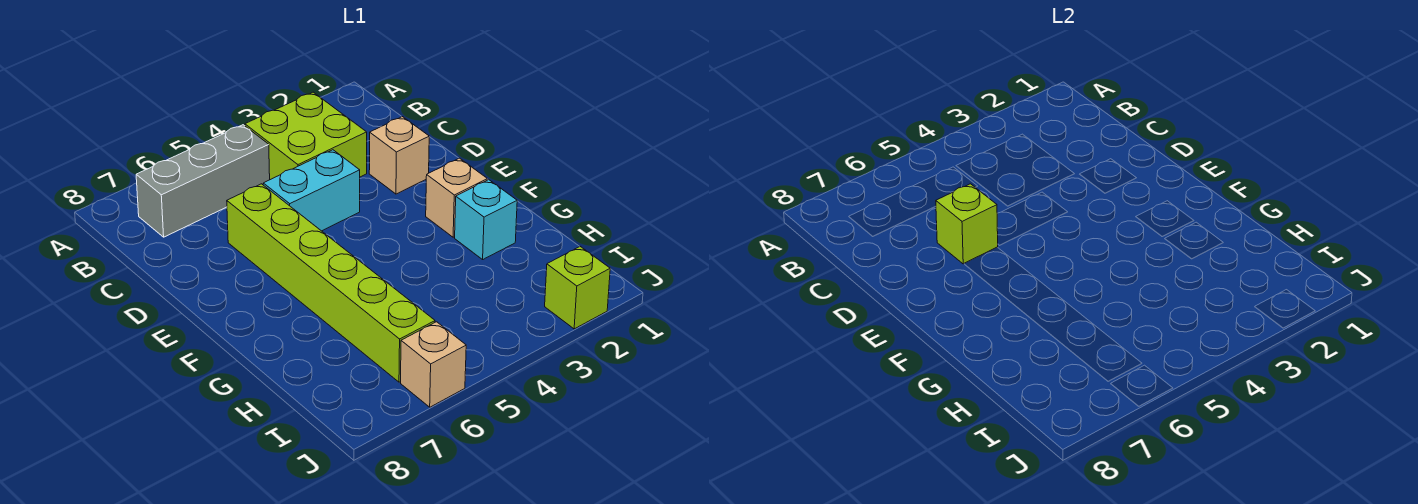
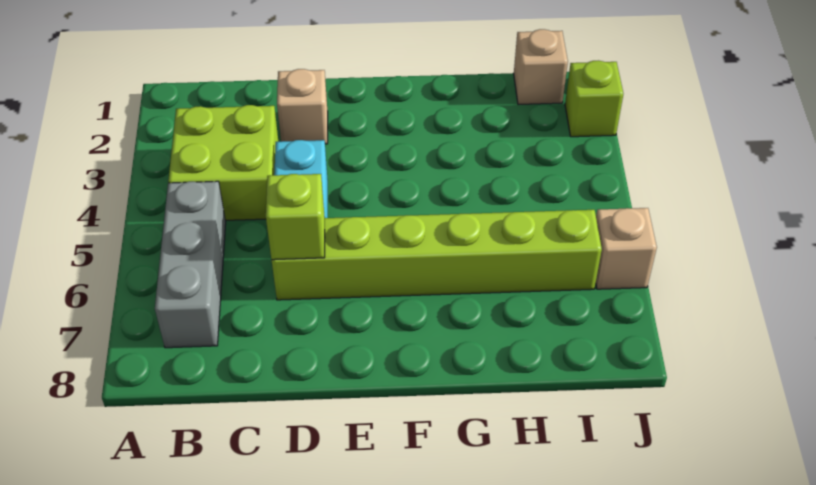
tan 1x1 brick [426,158,487,237] -> tan 1x1 brick moved to [514,29,568,104]
cyan 1x1 brick [455,180,517,259] -> none

